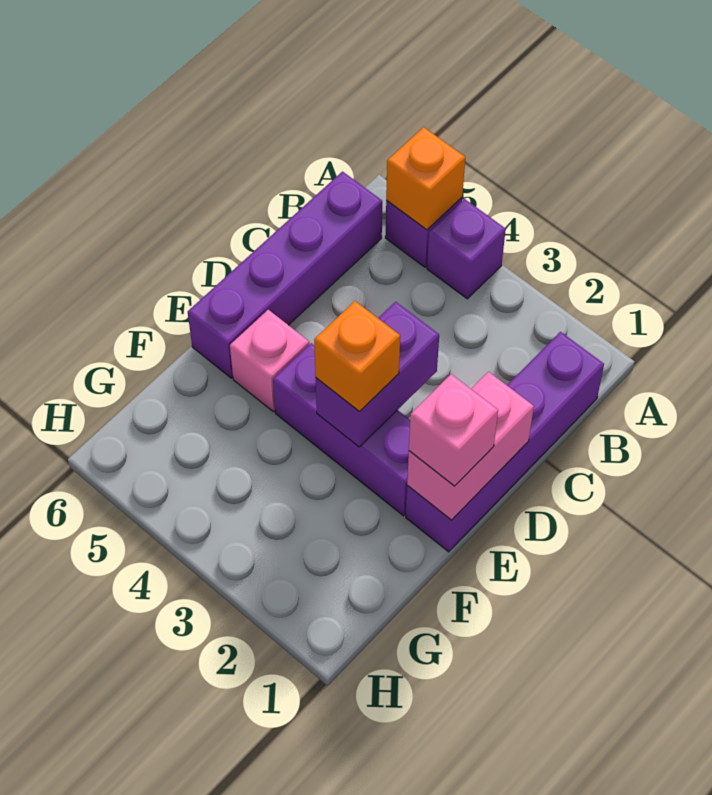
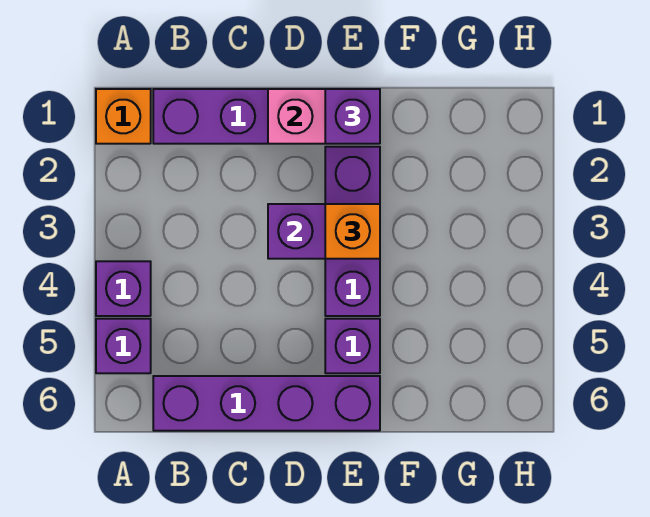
orange 1x1 brick [386,127,465,230] -> orange 1x1 brick moved to [96,89,151,144]
pink 1x1 brick [409,374,498,486] -> purple 1x1 brick [325,89,380,144]
pink 1x1 brick [230,310,309,411] -> purple 1x1 brick [325,319,380,373]

